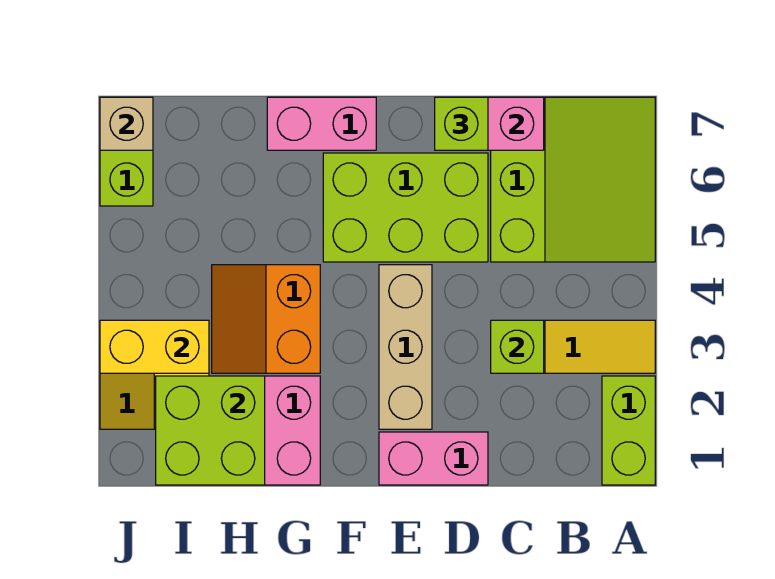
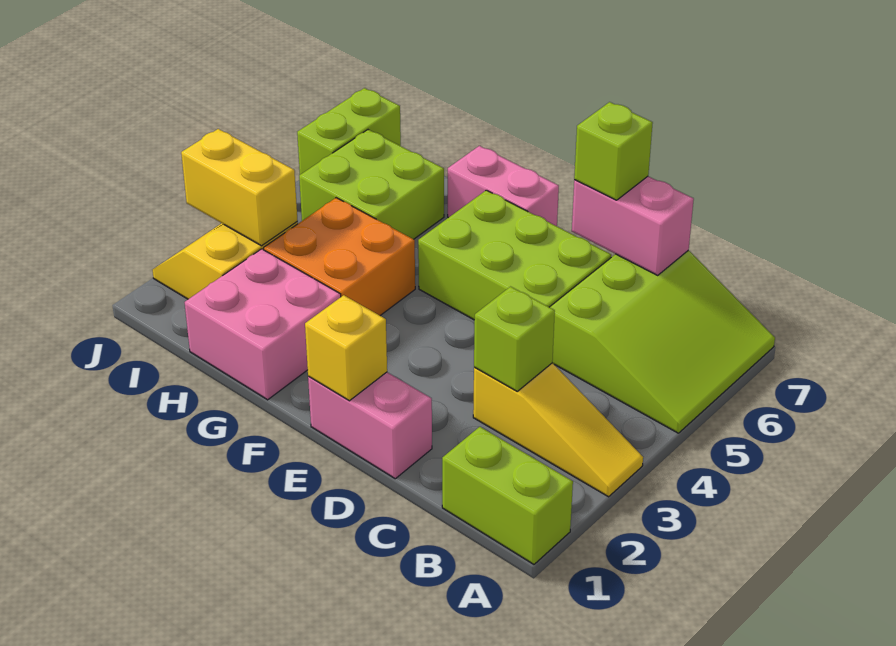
lime 1x2 brick [602,376,655,485] -> lime 1x2 brick turned to [442,427,573,564]
none -> yellow 1x1 brick [305,295,387,401]
tan 1x3 brick [379,265,432,429] -> none
orange 2x2 slope [212,265,320,373] -> orange 2x2 brick [264,198,415,315]
lime 2x2 brick [156,376,265,485] -> lime 2x2 brick moved to [299,130,444,239]
tan 1x1 brick [100,97,153,150] -> none

